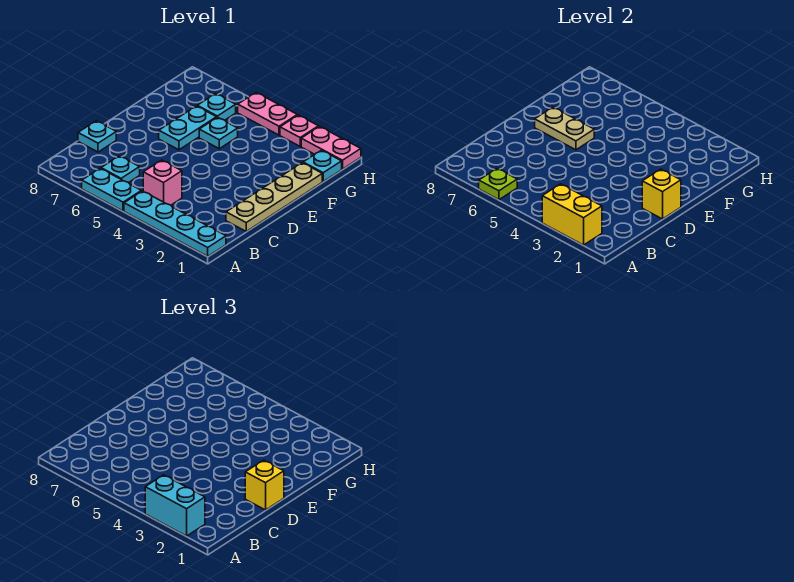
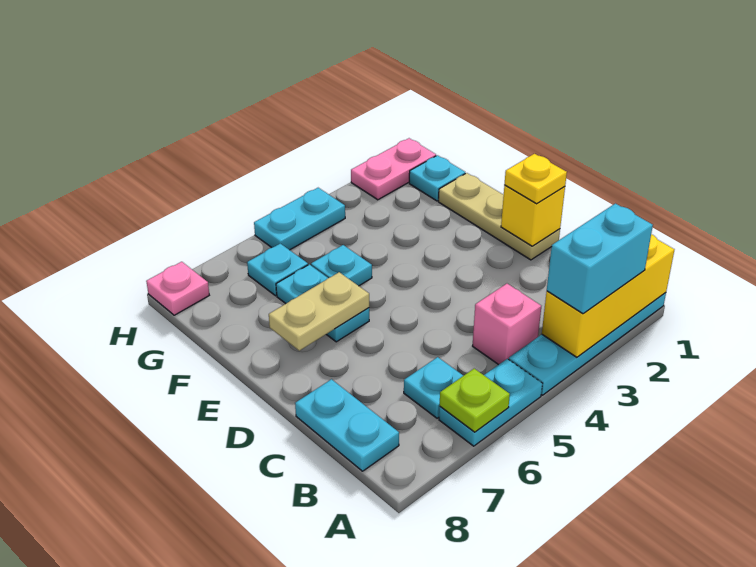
yellow 1x2 brick [542,184,602,245] -> yellow 1x3 brick [542,234,674,357]
tan 1x4 plate [226,163,322,231] -> tan 1x3 plate [438,173,560,260]
cyan 1x1 plate [78,121,116,152] -> cyan 1x2 plate [295,379,399,471]
yellow 1x1 brick [245,460,284,510] -> yellow 1x1 plate [504,154,567,204]
pink 1x1 plate [280,115,319,146] -> pink 1x1 plate moved to [146,262,209,315]
pink 1x2 plate [238,93,297,135] -> cyan 1x2 plate [254,188,345,250]

